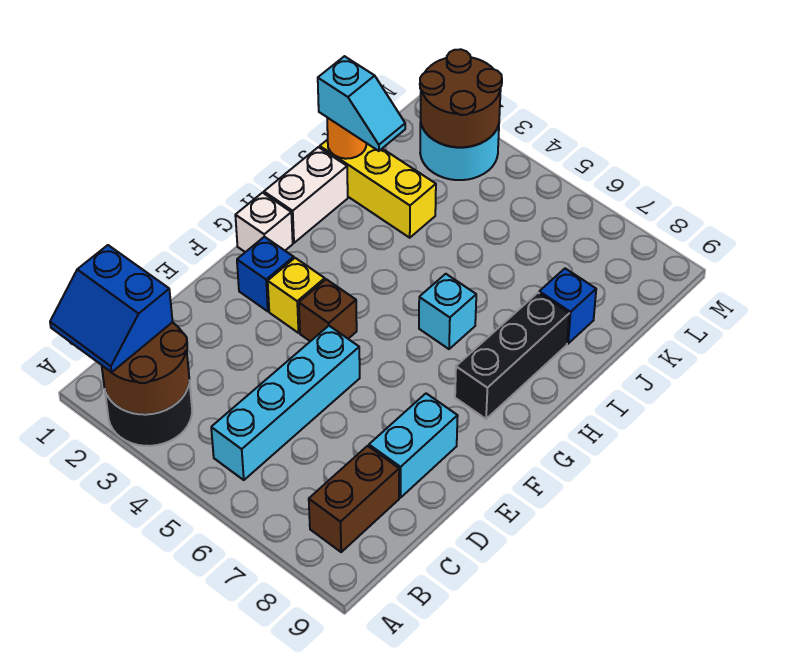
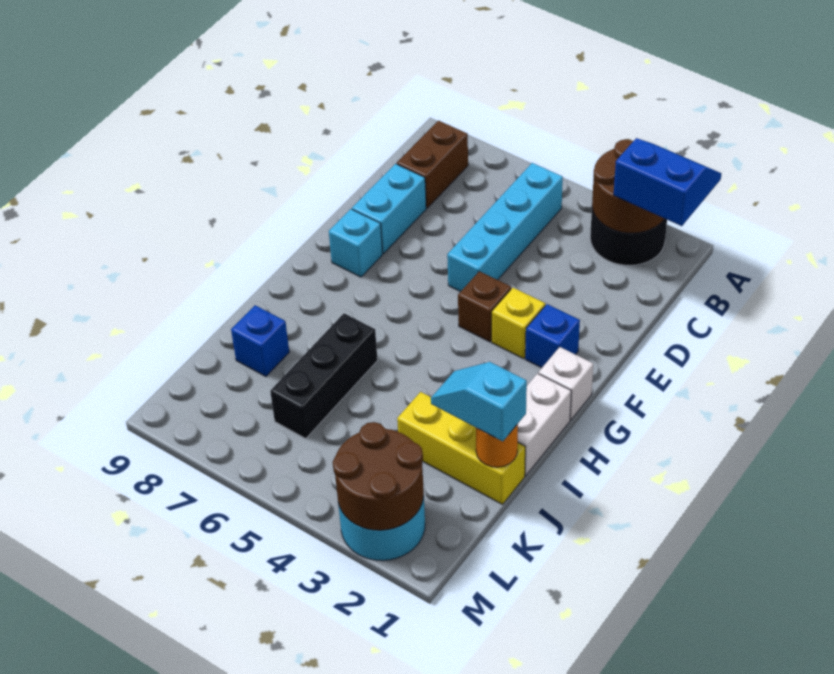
black 1x3 brick [455,293,569,419] -> black 1x3 brick moved to [270,313,378,438]
cyan 1x1 brick [419,274,476,349] -> cyan 1x1 brick moved to [329,209,383,277]

